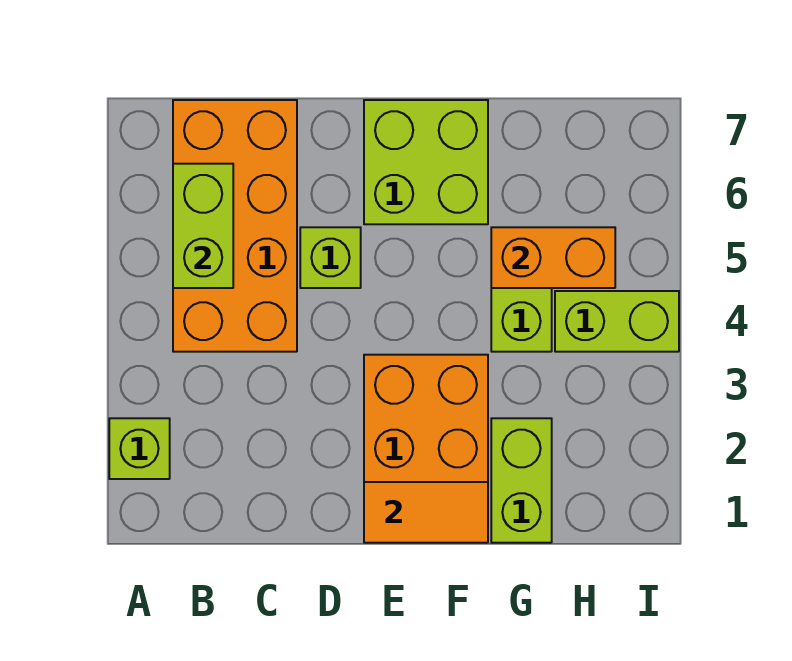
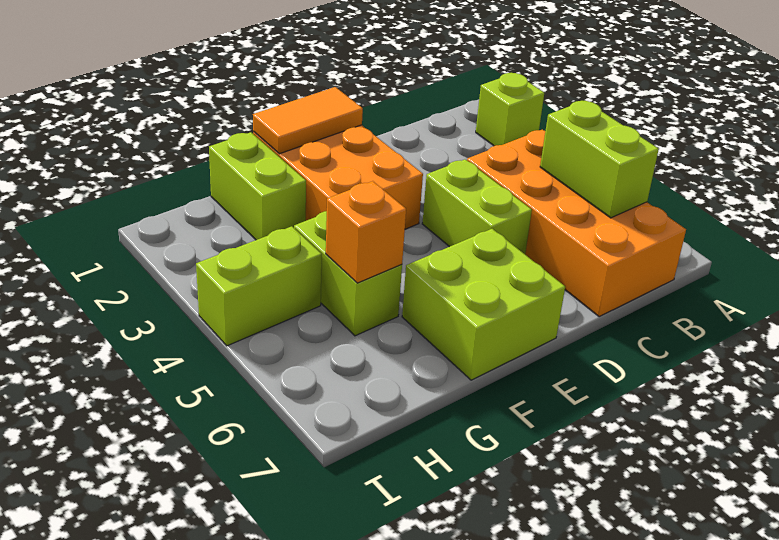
lime 1x1 brick [300,227,361,288] -> lime 1x2 brick [422,159,532,254]
orange 1x2 brick [491,227,615,288] -> orange 1x1 brick [326,181,406,283]

